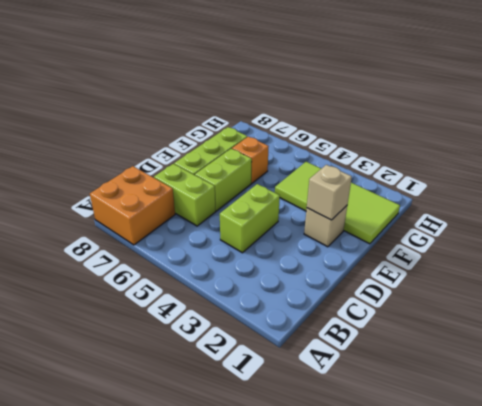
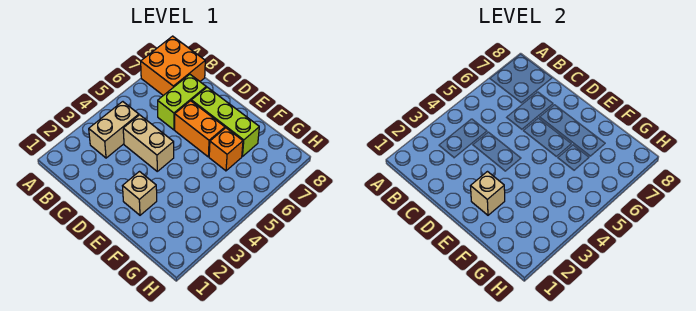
none -> tan 1x2 brick [89,102,139,158]
lime 1x2 brick [220,184,280,253] -> tan 1x2 brick [123,115,174,171]
lime 1x2 brick [195,149,252,211] -> orange 1x2 brick [175,101,225,157]
lime 2x4 tile [275,162,400,244] -> none

